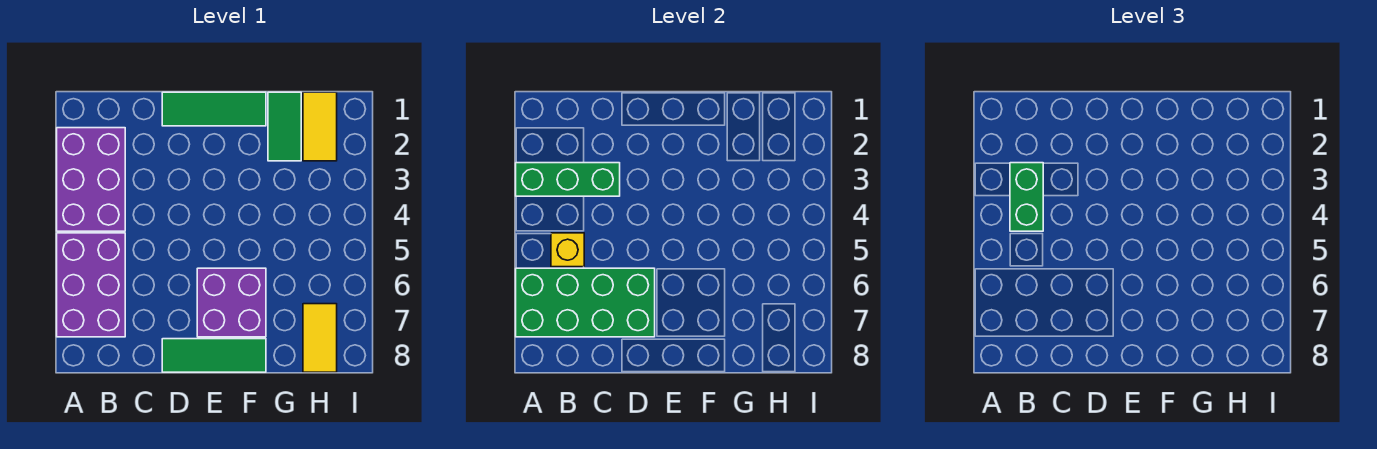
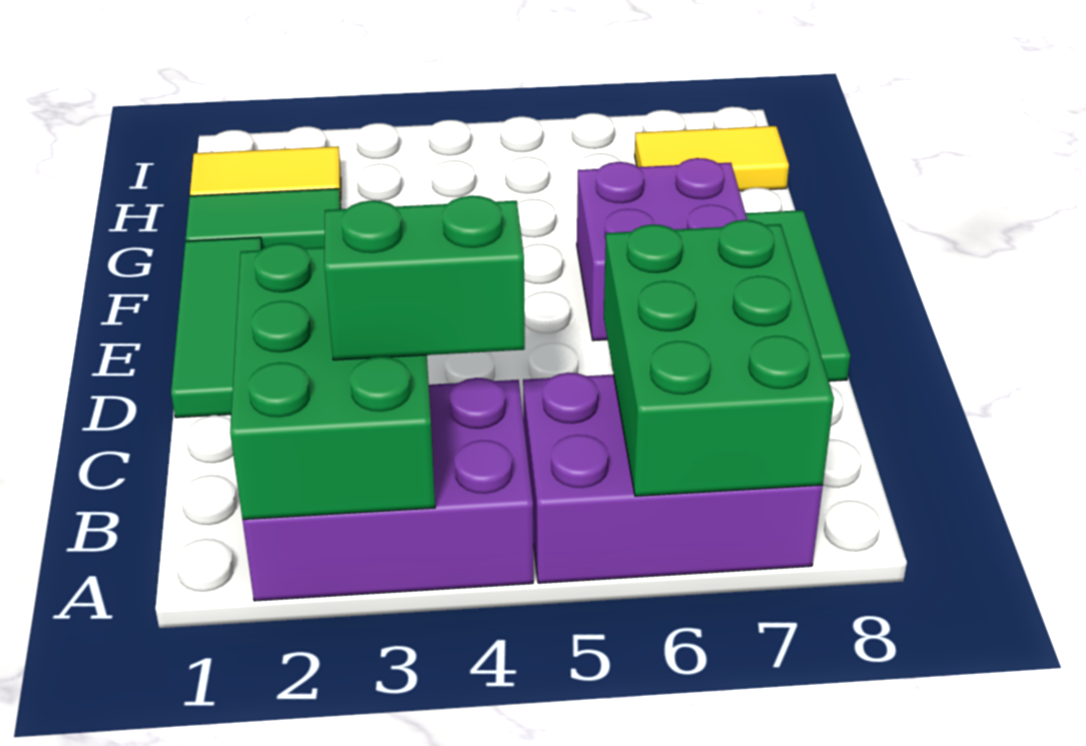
green 1x3 brick [516,163,620,196] -> green 2x3 brick [230,243,435,520]
green 2x4 brick [516,268,655,337] -> green 2x3 brick [604,220,834,496]
yellow 1x1 brick [551,233,584,267] -> none

